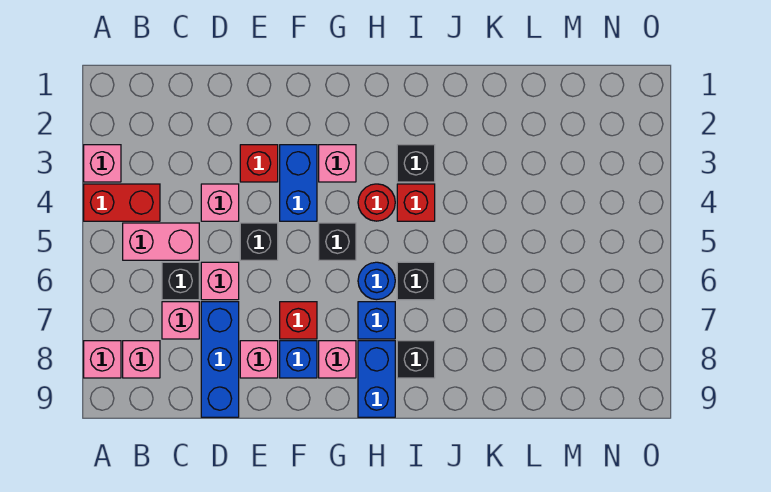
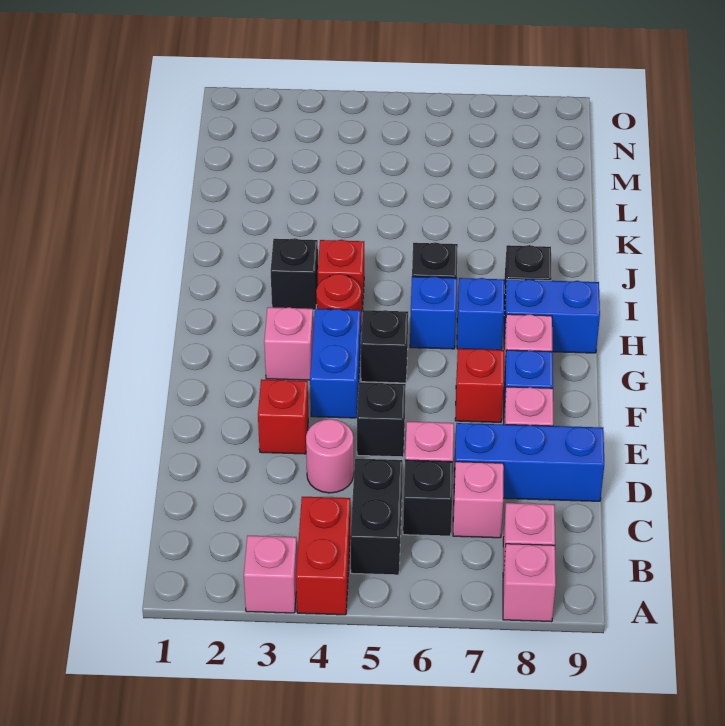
pink 1x2 brick [123,223,199,260] -> black 1x2 brick [351,459,403,575]
pink 1x1 brick [201,184,239,221] -> pink 1x1 round brick [306,419,354,493]
blue 1x2 brick [280,145,317,221] -> blue 1x2 brick turned to [310,308,361,418]
blue 1x1 round brick [358,262,395,300] -> blue 1x1 brick [410,277,457,349]

